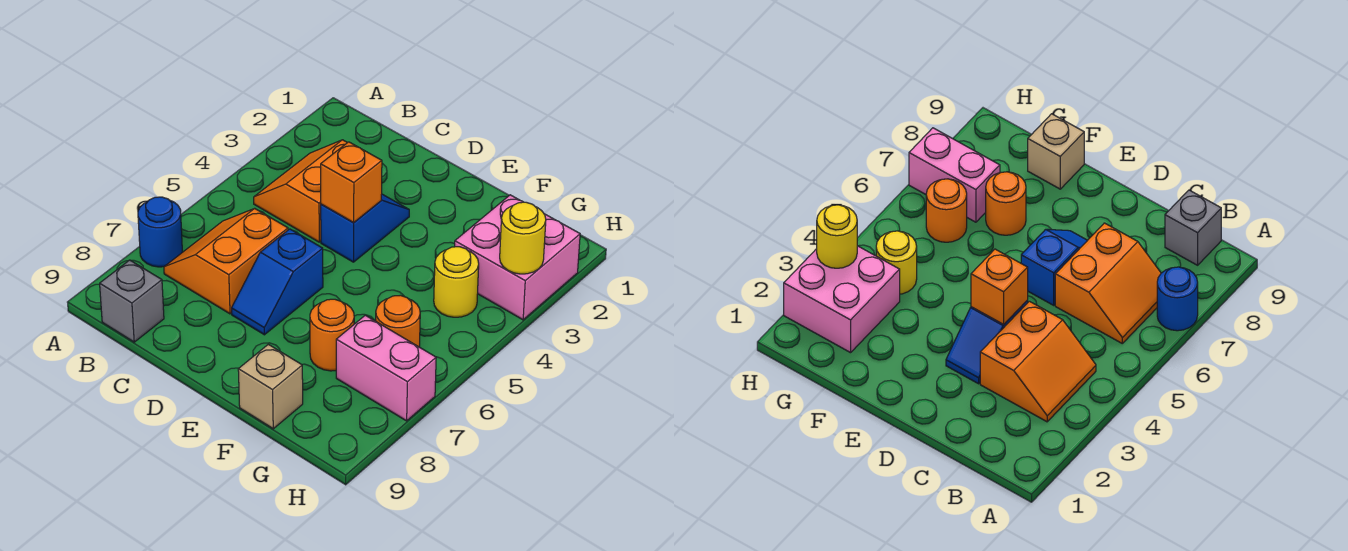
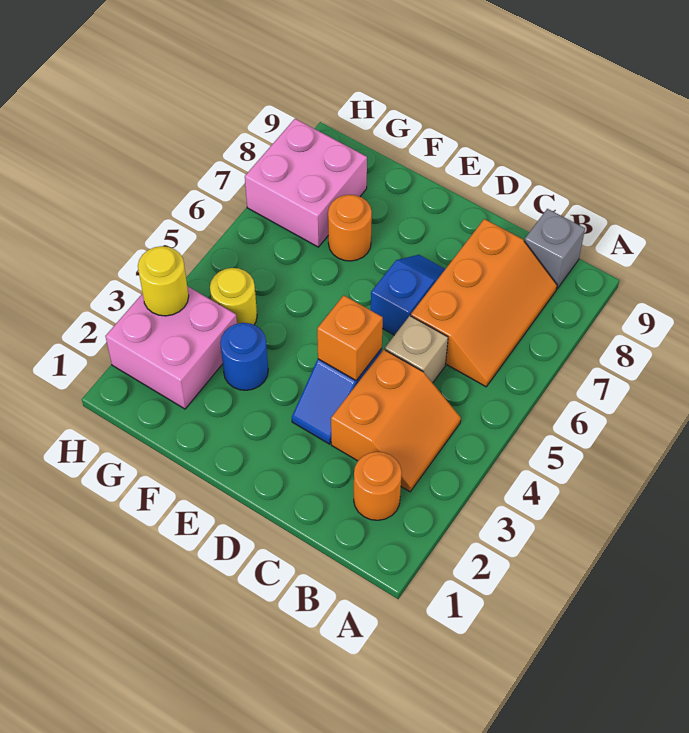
blue 1x1 round brick [138,197,182,267] -> blue 1x1 round brick moved to [220,323,268,390]
orange 2x2 slope [164,208,288,314] -> orange 2x3 slope [411,219,557,387]
tan 1x1 brick [238,344,303,429] -> tan 1x1 brick moved to [385,316,448,383]
orange 1x1 round brick [376,295,420,347] -> orange 1x1 round brick moved to [354,452,402,520]
pink 1x2 brick [336,315,436,421] -> pink 2x2 brick [245,119,367,247]

